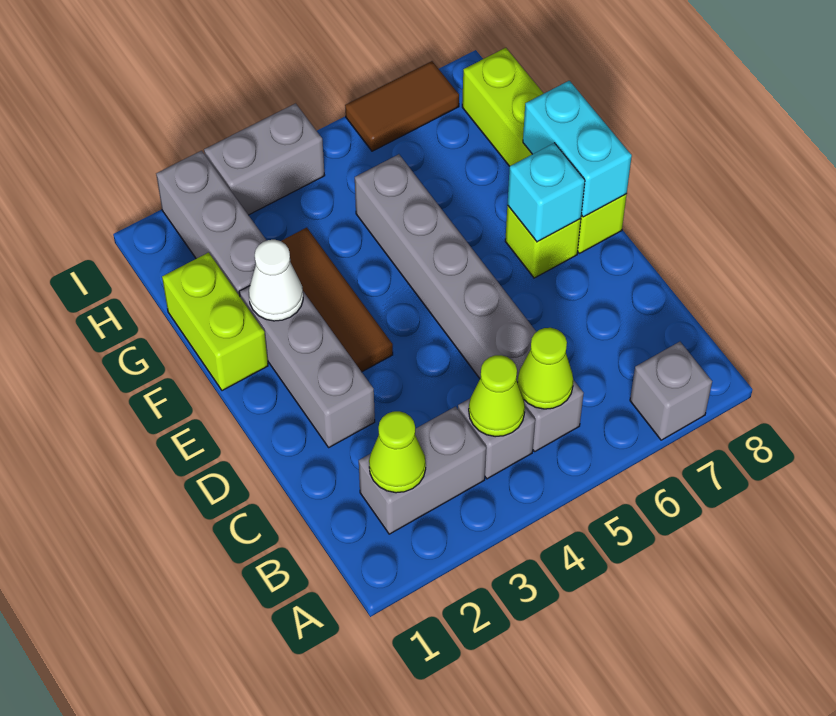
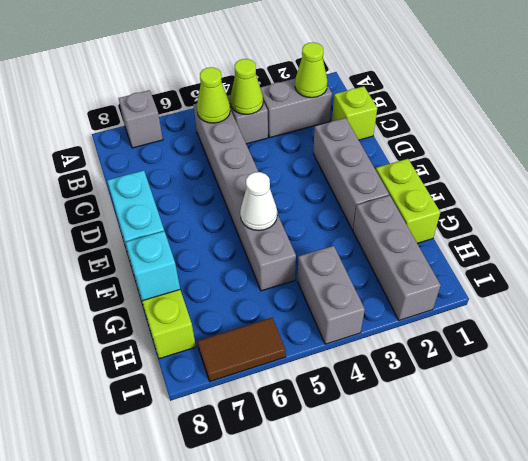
brown 1x3 tile [281,228,393,372] -> none
lime 1x1 brick [505,205,581,278] -> lime 1x1 brick moved to [332,86,377,140]
cyan 1x1 brick [507,143,585,242] -> cyan 1x1 brick moved to [125,231,180,301]
white 1x1 cone [249,240,303,321] -> white 1x1 cone moved to [240,172,277,231]
grey 1x2 brick [204,103,325,215] -> grey 1x2 brick turned to [298,246,365,344]

